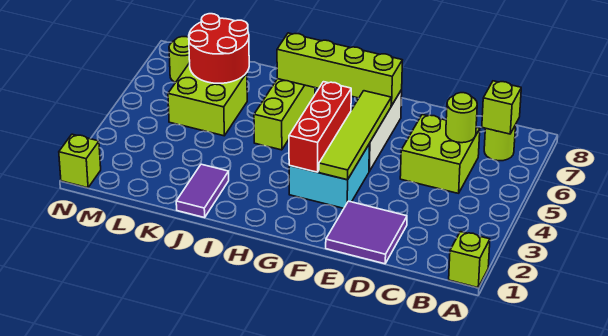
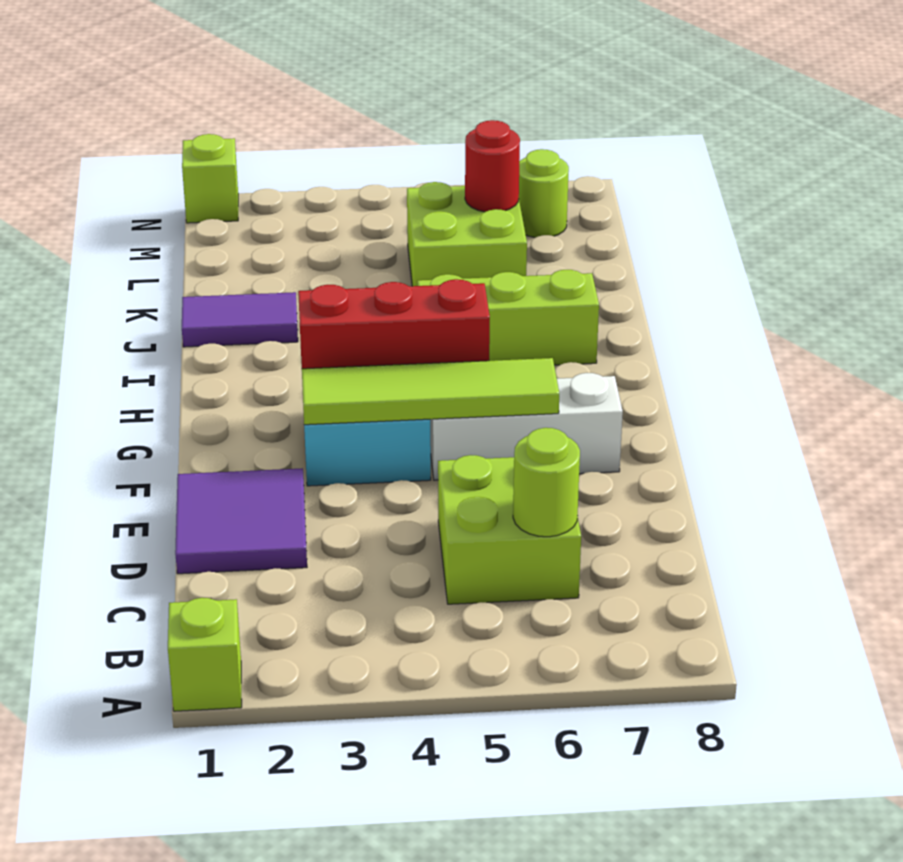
lime 1x1 round brick [484,125,516,161] -> none
lime 1x1 brick [482,81,521,134] -> none
lime 1x4 brick [277,33,402,106] -> none
red 2x2 round brick [189,14,249,83] -> red 1x1 round brick [465,120,520,212]

